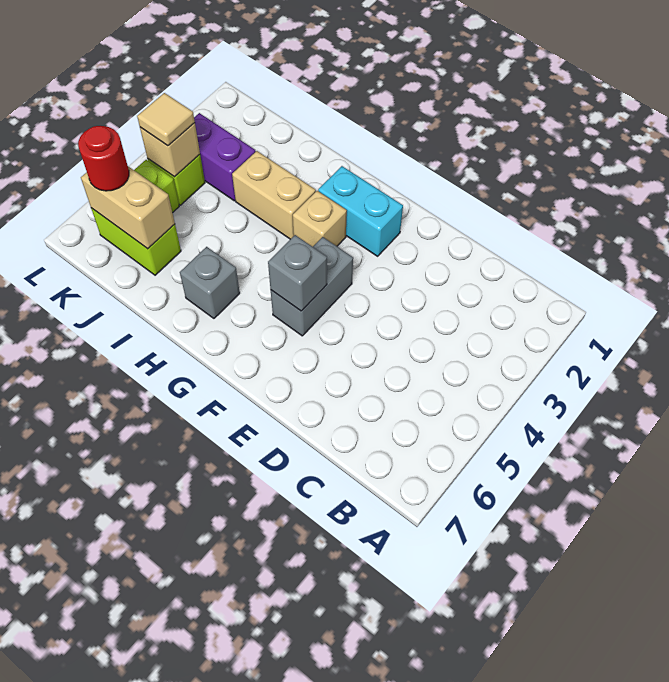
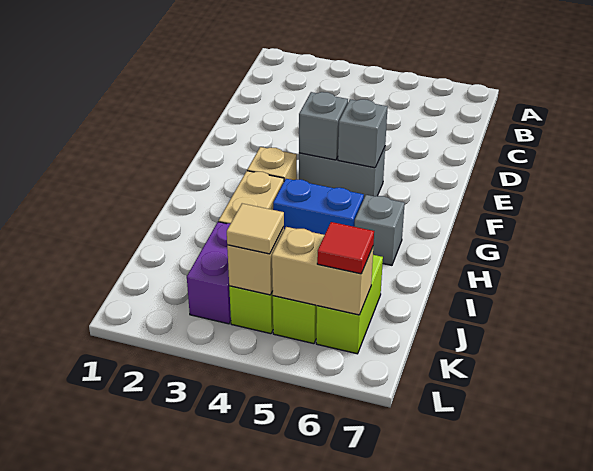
cyan 1x2 brick [318,166,403,256] -> none
none -> grey 1x1 brick [299,92,348,160]
none -> blue 1x2 brick [273,179,364,235]
tan 1x2 brick [81,167,175,249] -> tan 1x2 brick turned to [272,227,373,315]
red 1x1 round brick [78,126,129,191] -> red 1x1 tile [317,222,374,274]

